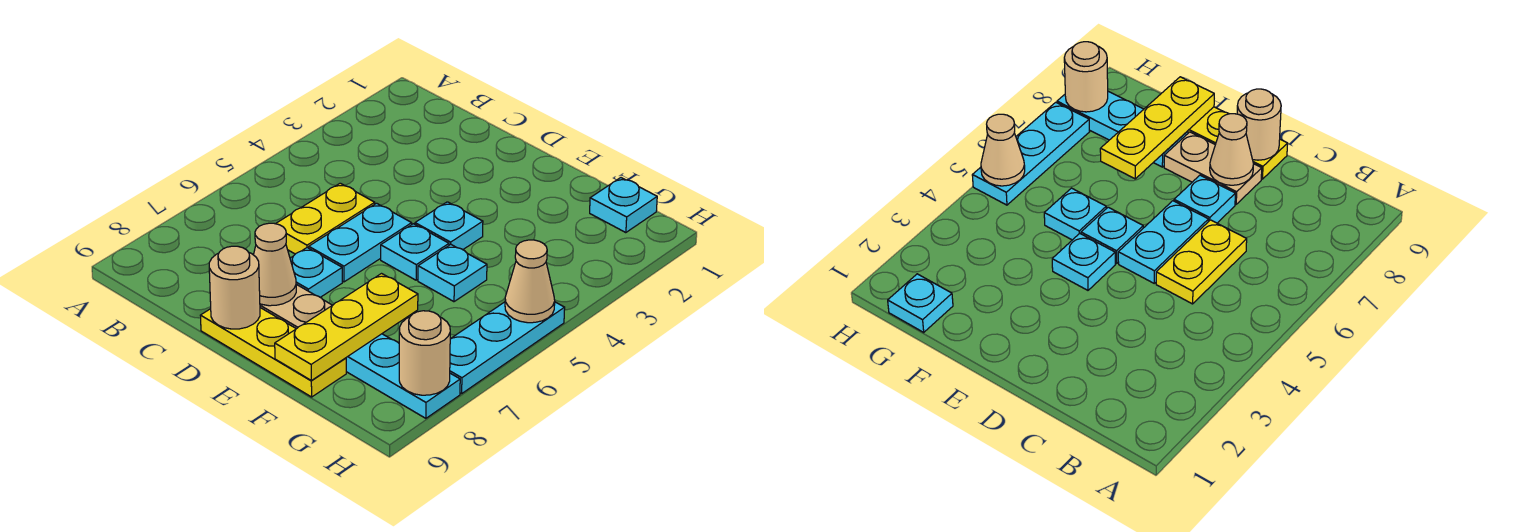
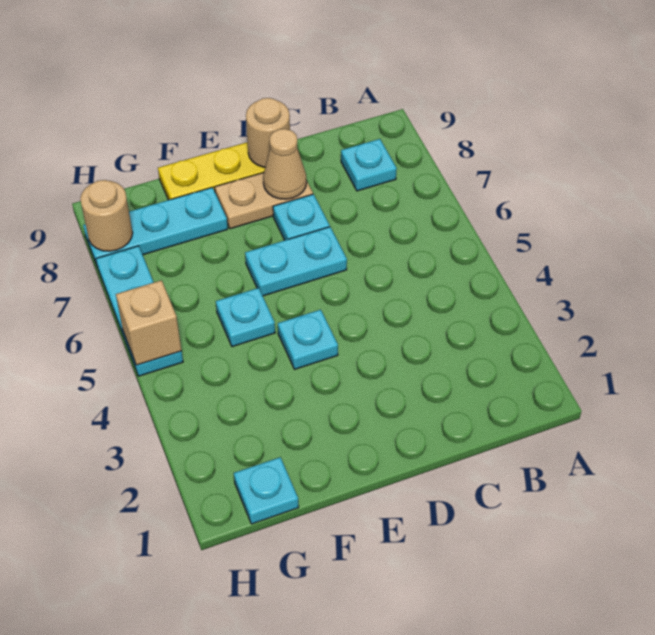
yellow 1x2 plate [276,183,375,254] -> none
cyan 1x2 plate [309,203,412,282] -> cyan 1x2 plate turned to [245,227,347,296]
cyan 1x1 plate [381,224,449,280] -> cyan 1x1 plate moved to [341,139,397,191]
yellow 1x3 plate [275,274,418,380] -> none
tan 1x1 cone [505,240,555,323] -> tan 1x1 brick [116,280,182,365]

